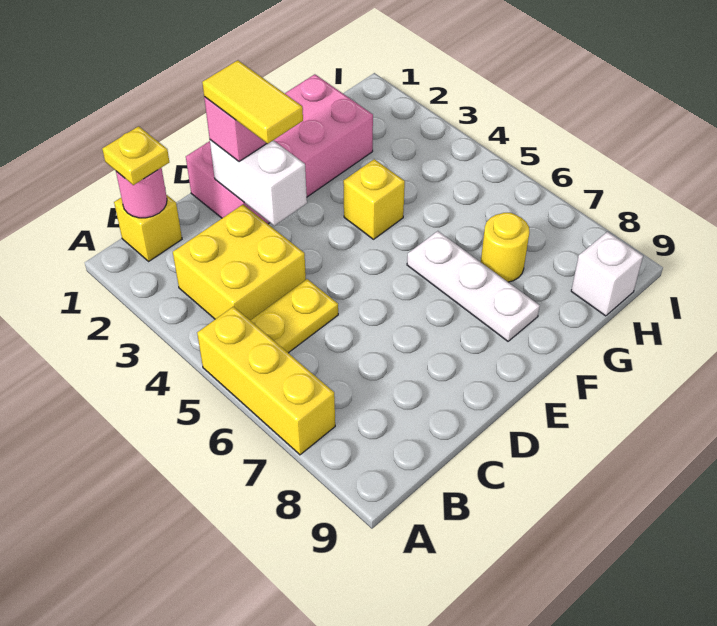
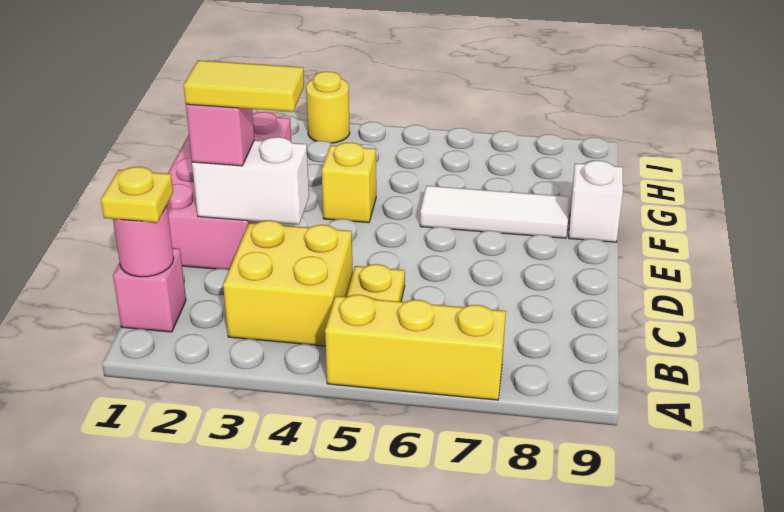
yellow 1x1 brick [114,195,182,261] -> pink 1x1 brick [113,248,186,332]
white 1x3 plate [407,231,540,341] -> white 1x3 tile [420,186,569,238]
yellow 1x1 round brick [481,213,530,282] -> yellow 1x1 round brick moved to [306,72,350,143]
white 1x1 brick [571,232,643,316] -> white 1x1 brick moved to [569,161,623,242]

